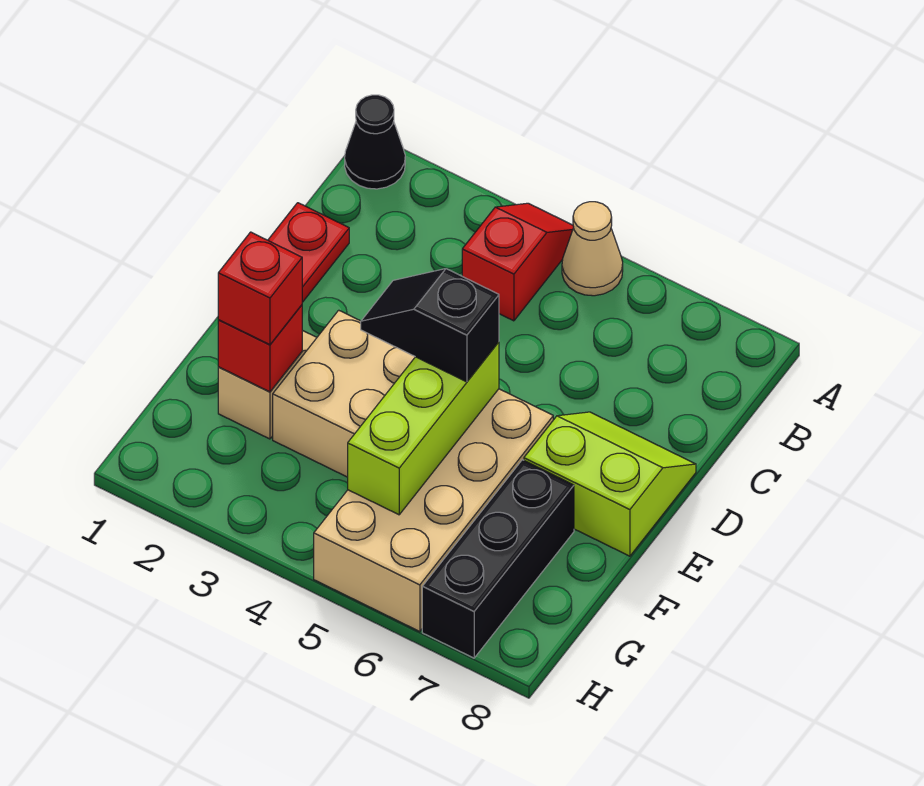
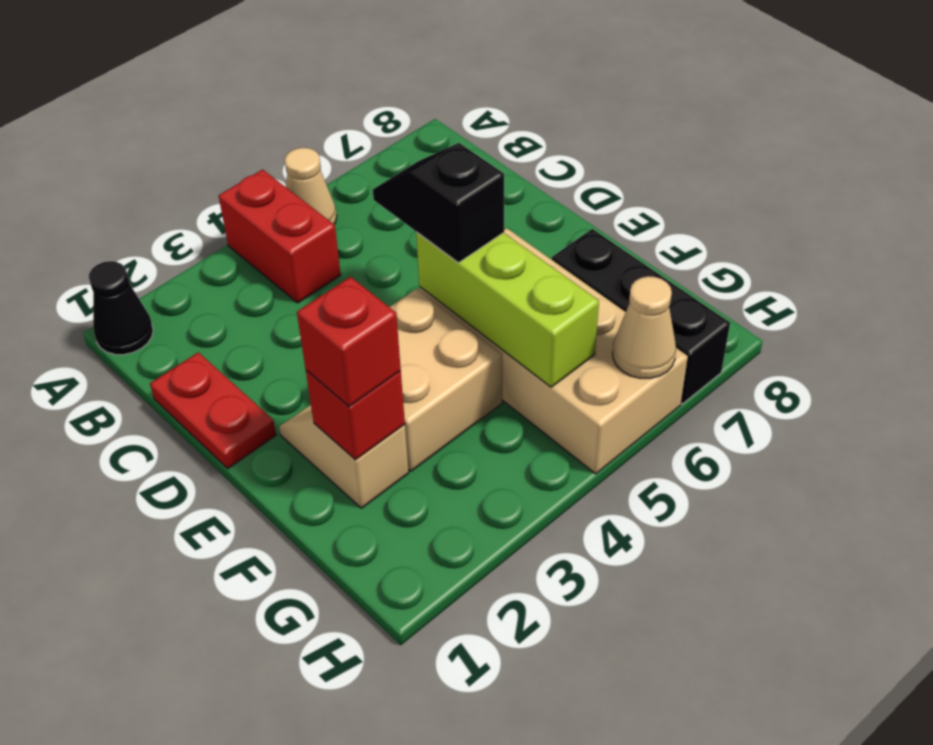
red 1x2 slope [462,203,574,321] -> red 1x2 brick [219,170,341,303]
lime 2x2 slope [524,412,696,556] -> none
black 1x2 slope [361,269,499,382] -> black 1x2 slope turned to [373,143,504,263]
none -> tan 1x1 cone [613,276,676,378]

